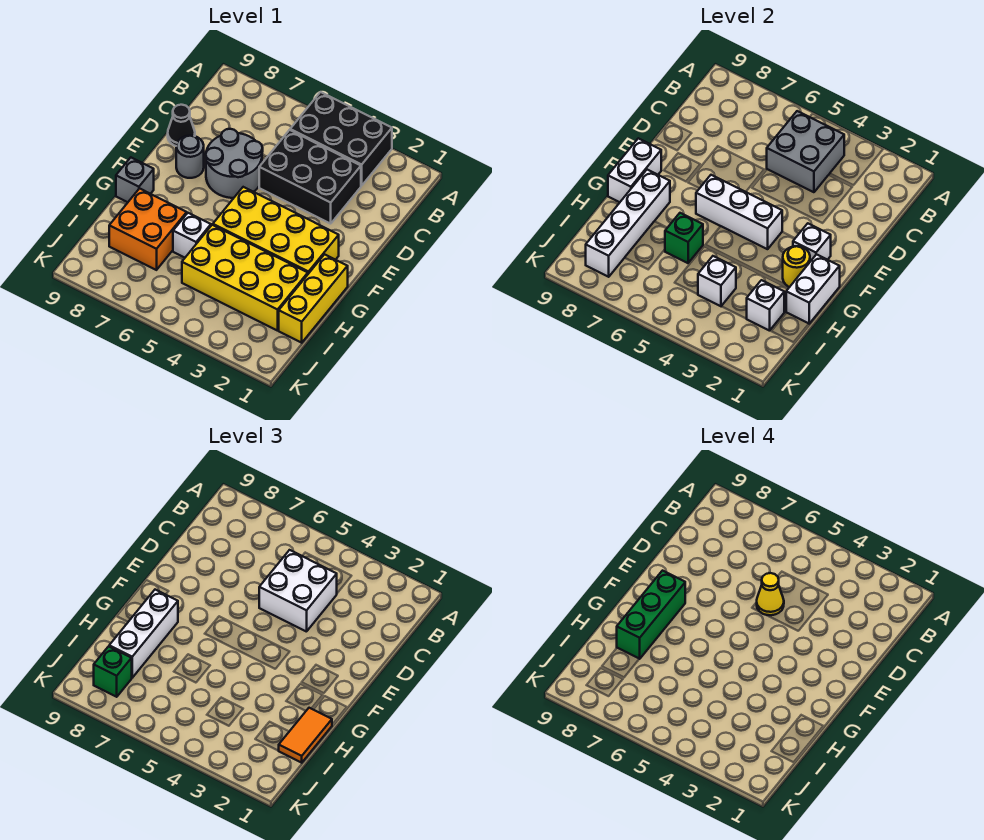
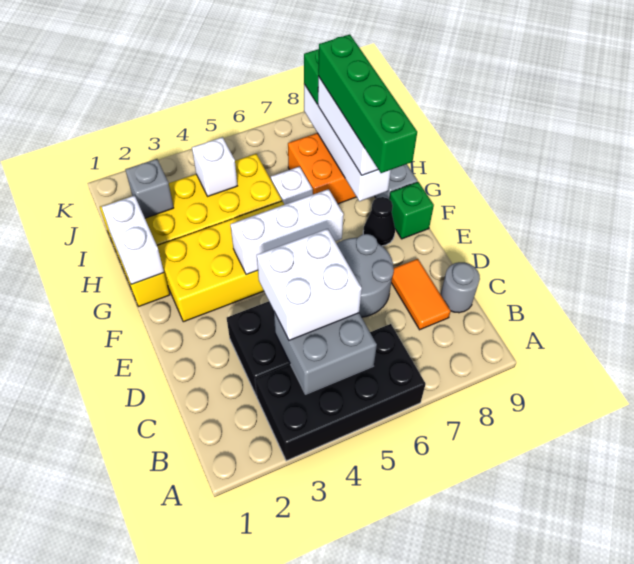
black 2x3 brick [290,92,392,186] -> black 2x4 brick [255,324,426,461]
yellow 1x1 cone [757,573,784,615] -> none
black 1x1 cone [168,105,195,146] -> black 1x1 cone moved to [363,197,395,246]
grey 1x1 round brick [176,136,204,178] -> grey 1x1 round brick moved to [440,262,480,313]
white 1x1 brick [793,223,831,262] -> none
green 1x3 brick [617,571,685,659] -> green 1x4 brick [318,34,417,173]
white 1x2 brick [608,138,661,202] -> none
yellow 1x1 round brick [783,246,810,287] -> none
orange 1x2 tile [279,708,332,763] -> orange 1x2 tile moved to [391,259,451,330]
green 1x1 brick [665,213,703,263] -> green 1x1 brick moved to [389,182,434,239]
white 1x1 brick [747,280,784,331] -> grey 1x1 brick [125,159,174,218]

